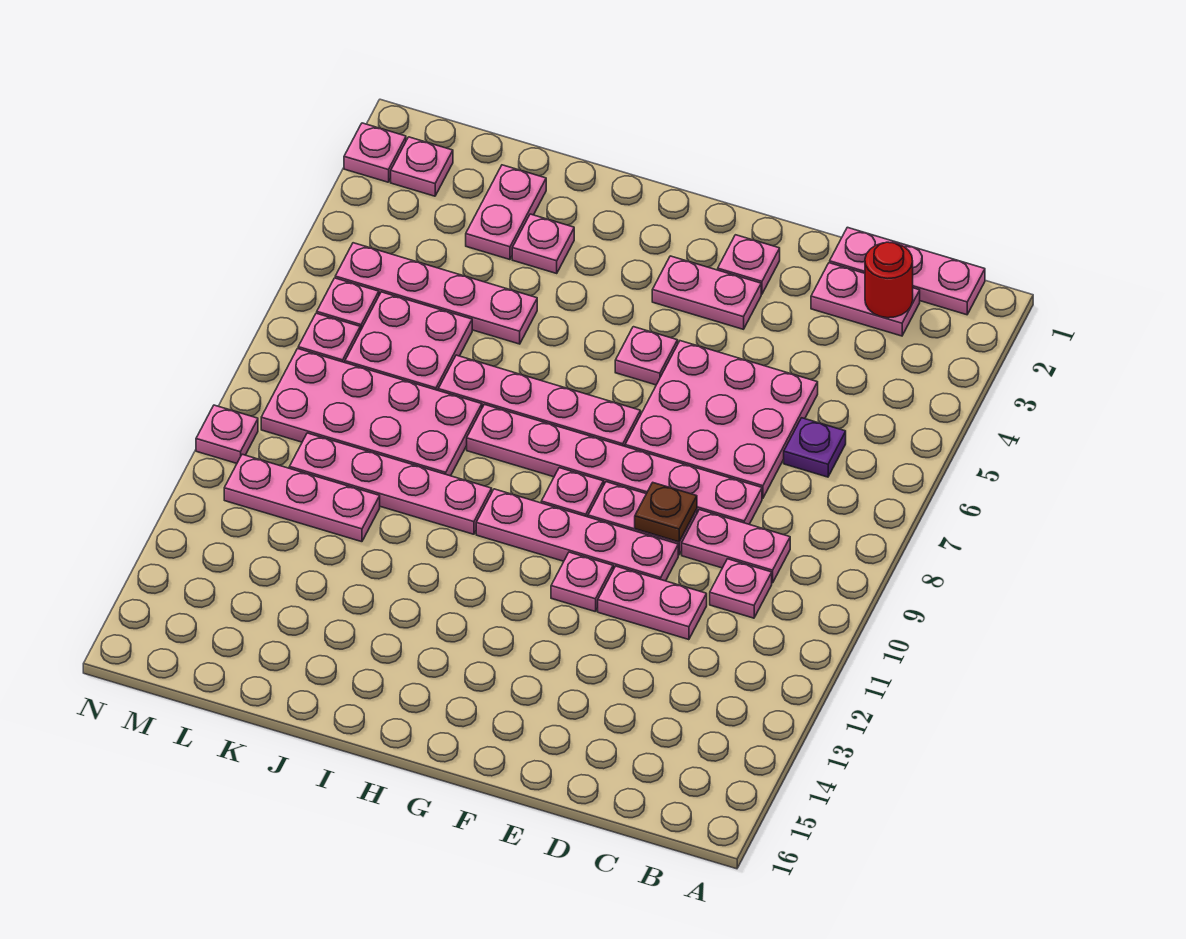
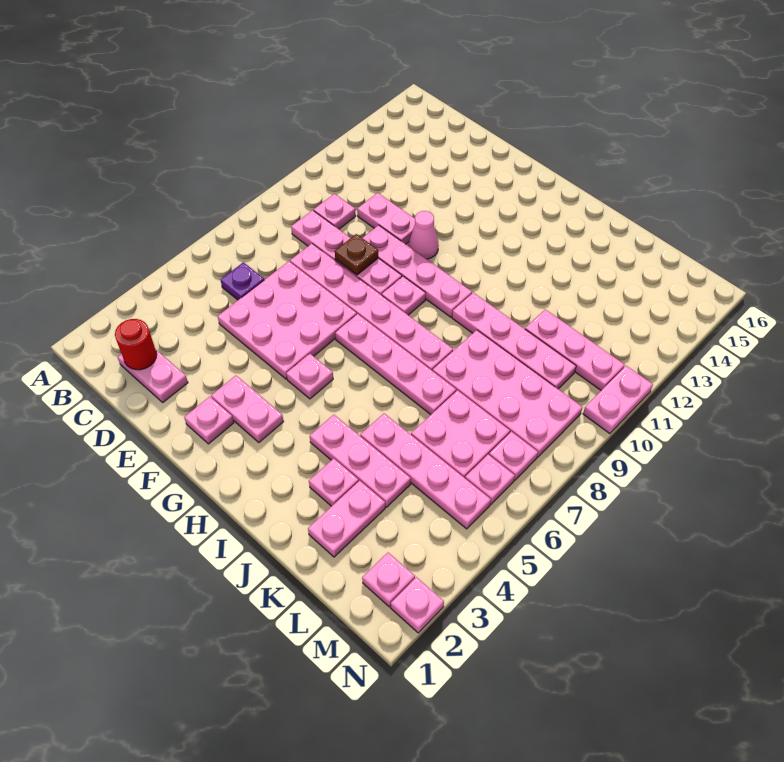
pink 1x3 plate [830,227,985,315] -> pink 1x3 plate moved to [310,415,411,507]
pink 1x1 plate [551,552,613,612] -> pink 1x1 cone [409,211,439,259]
pink 1x1 plate [196,405,258,463] -> pink 1x2 plate [583,366,653,434]

